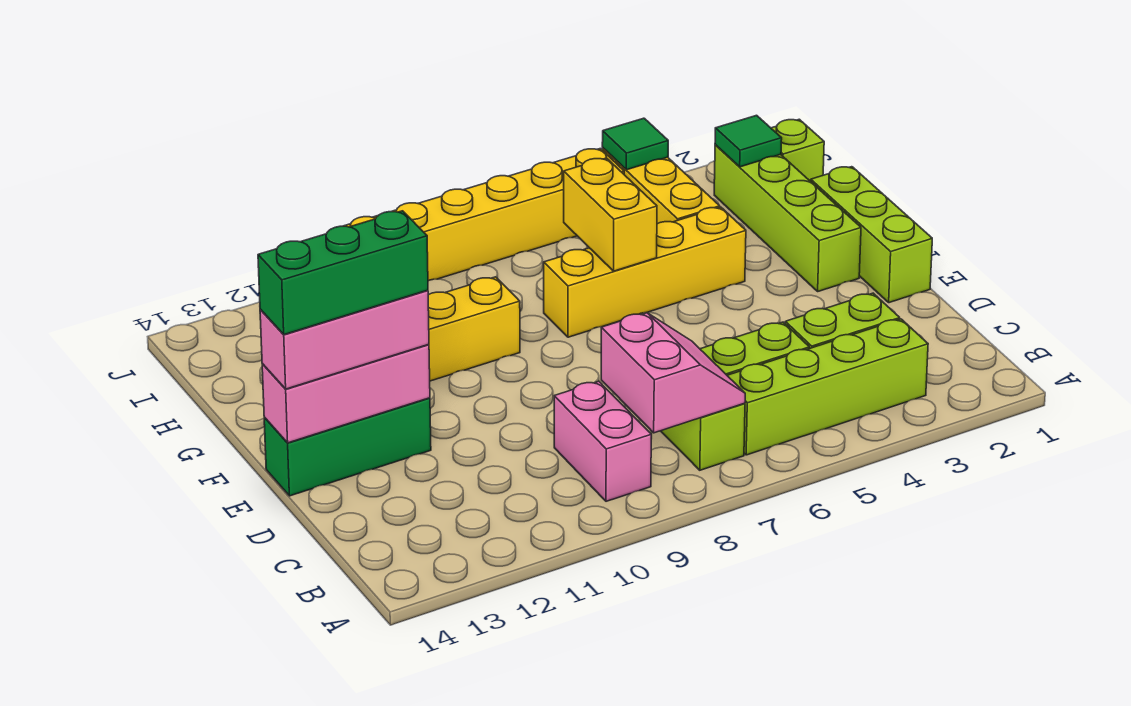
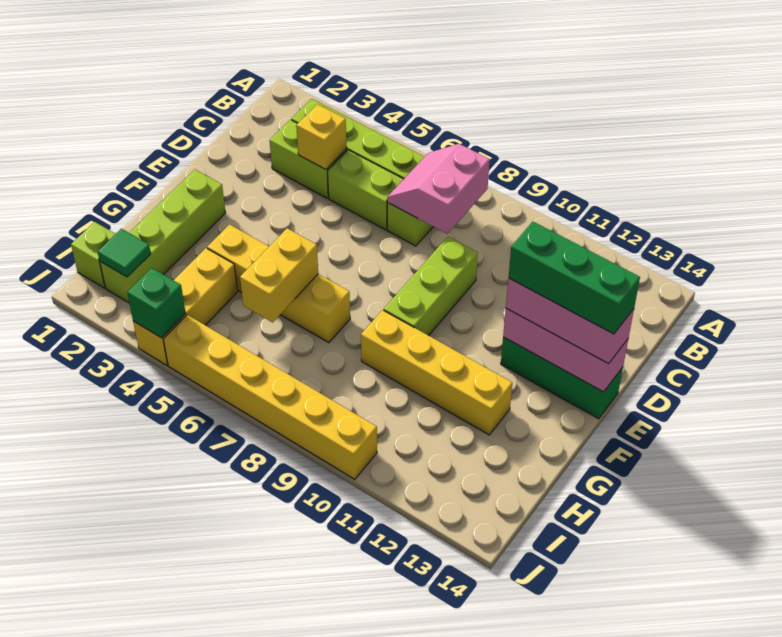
pink 1x2 brick [554,381,651,501] -> none
none -> yellow 1x1 brick [296,104,347,169]
lime 1x3 brick [811,167,932,303] -> lime 1x3 brick moved to [384,237,478,336]
green 1x1 tile [602,118,668,170] -> green 1x1 brick [127,268,186,338]

